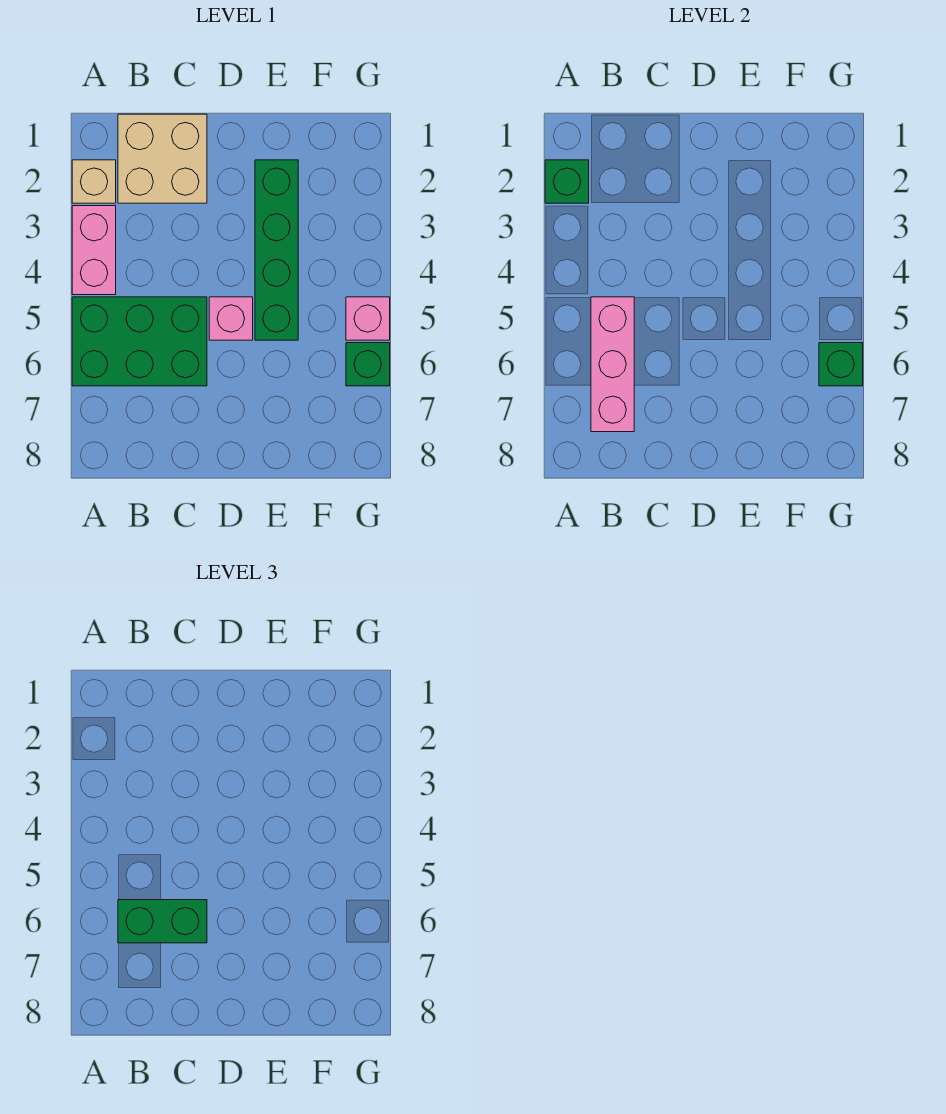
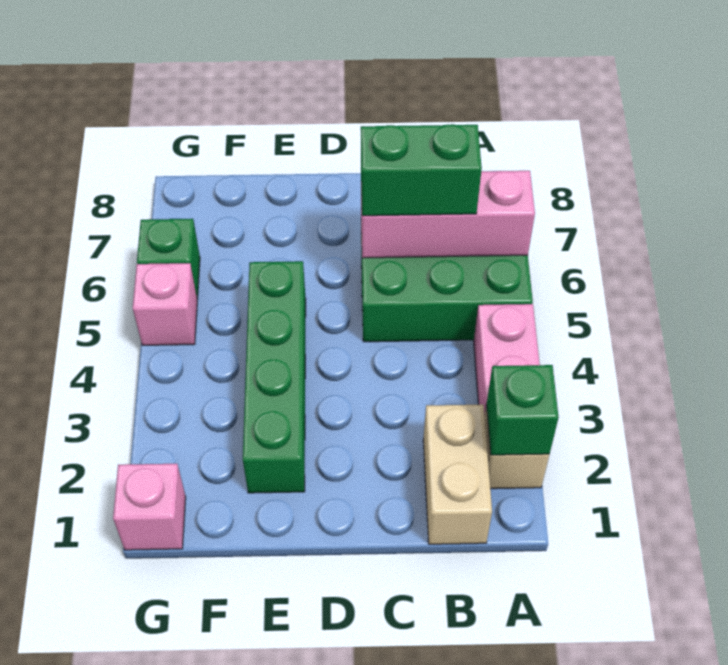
tan 2x2 brick [118,114,207,203] -> tan 1x2 brick [423,405,492,544]
pink 1x3 brick [591,297,634,432] -> pink 1x3 brick turned to [361,171,535,258]
pink 1x1 brick [209,297,253,340] -> pink 1x1 brick moved to [113,464,186,550]
green 1x1 brick [819,343,863,386] -> none

